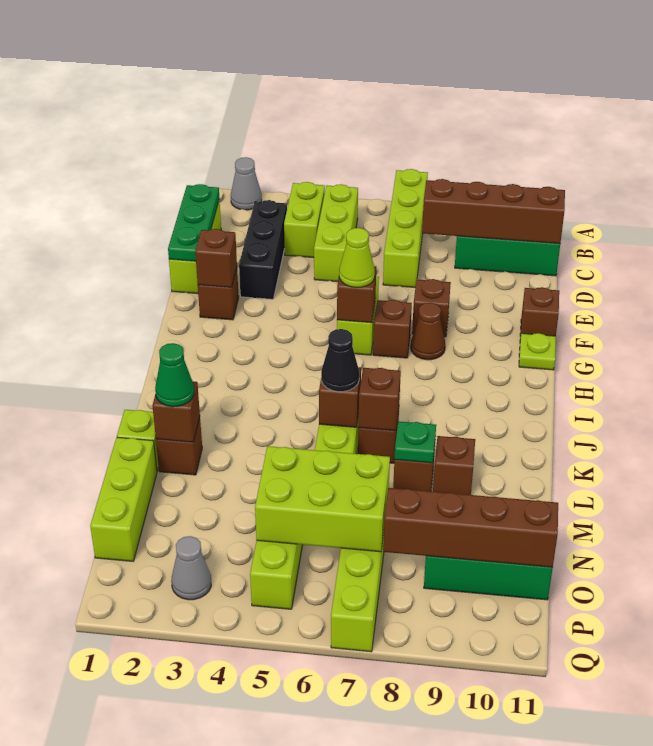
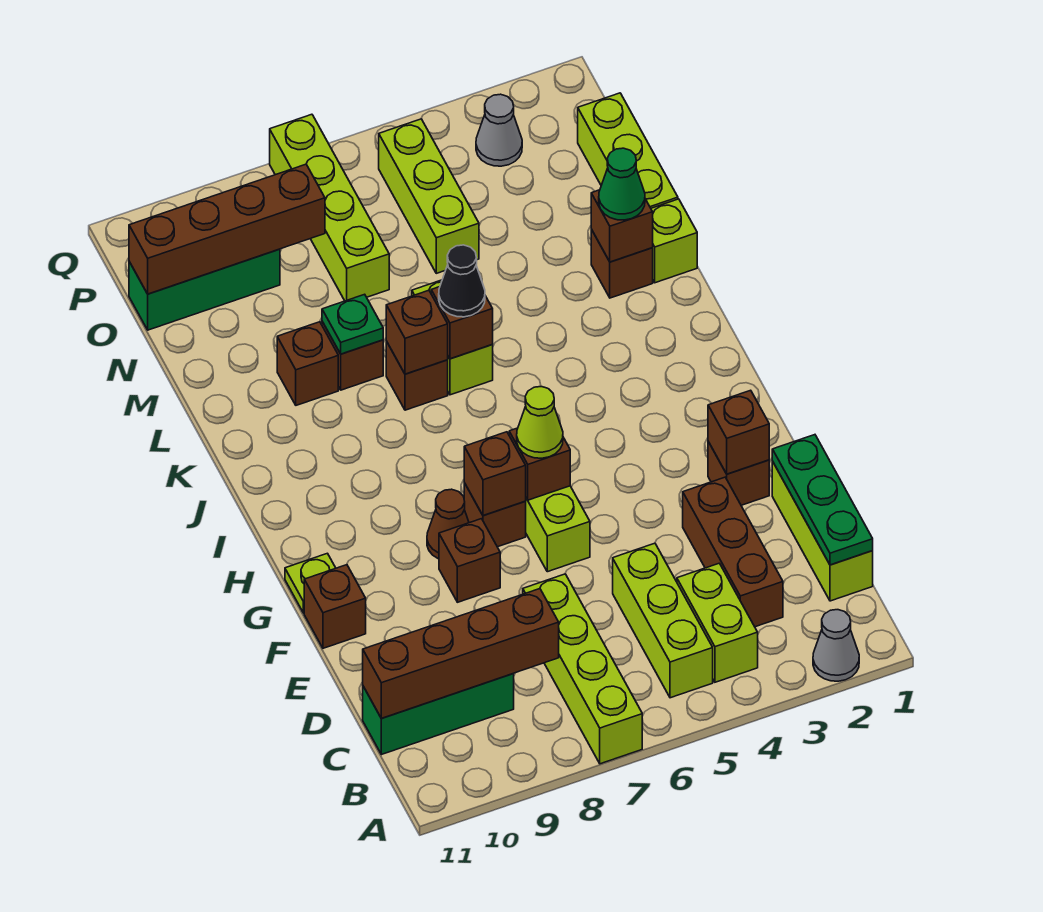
black 1x3 brick [239,200,287,299] -> brown 1x3 brick [683,477,783,627]
none -> brown 1x1 brick [464,432,526,516]
lime 2x3 brick [255,446,390,552] -> none

